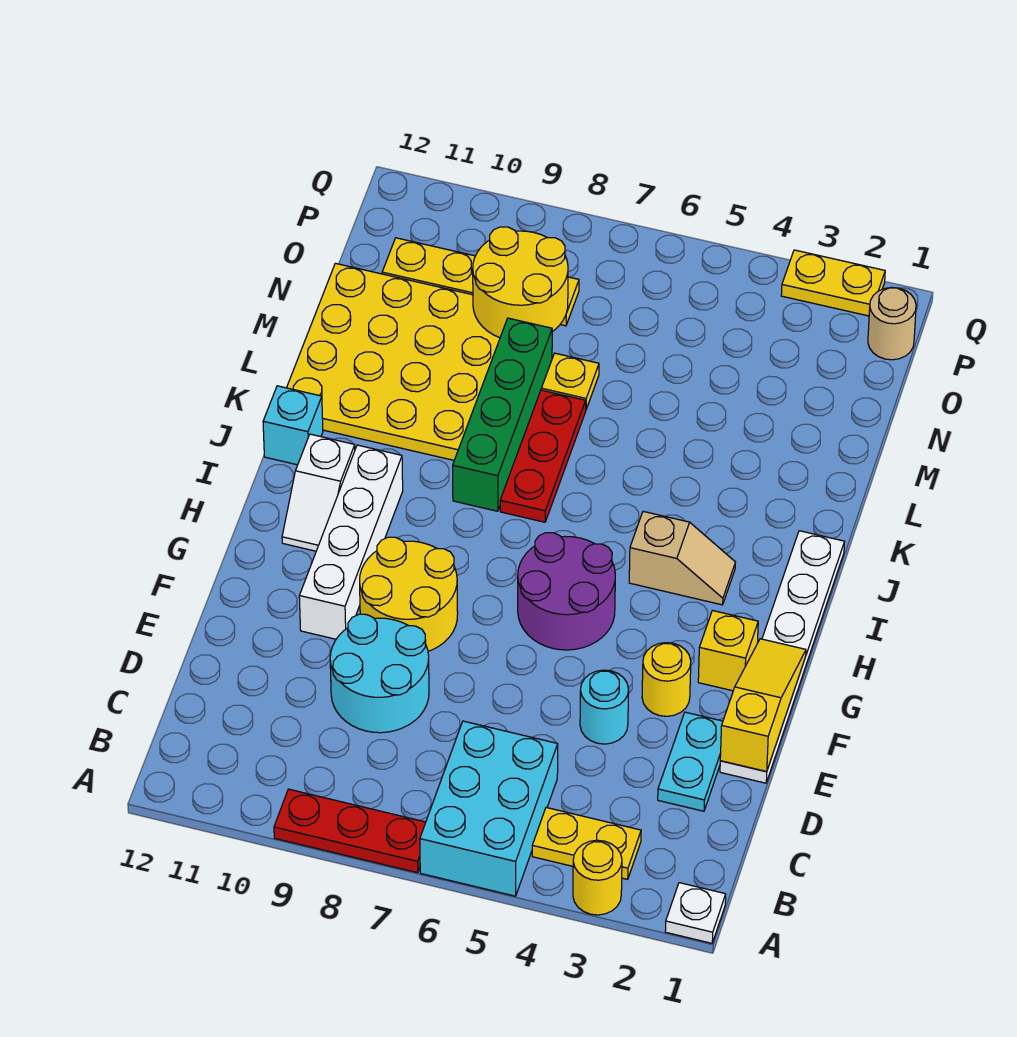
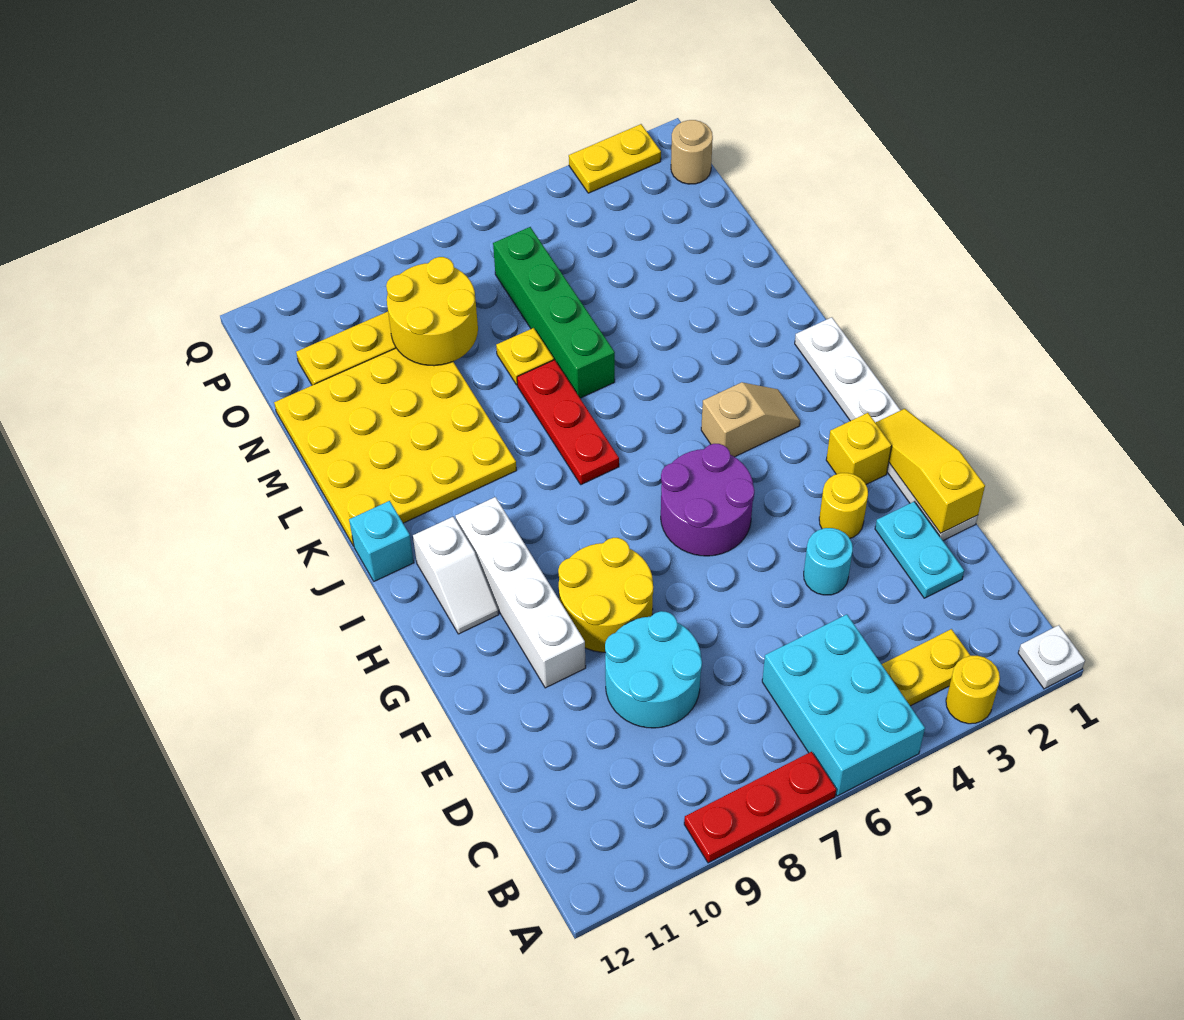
green 1x4 brick [453,318,552,511] -> green 1x4 brick moved to [493,227,615,398]

